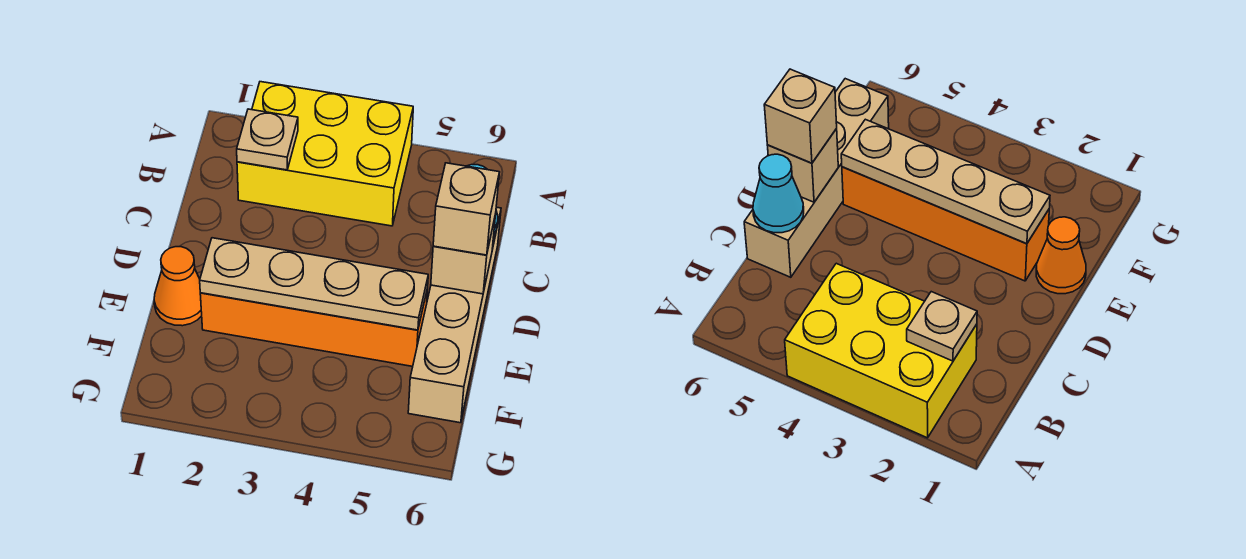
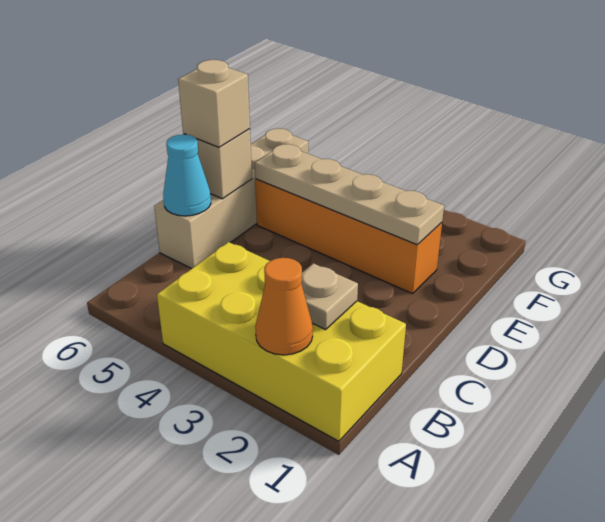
yellow 2x3 brick [237,82,413,226] -> yellow 2x4 brick [157,242,406,441]
orange 1x1 cone [154,247,202,326] -> orange 1x1 cone moved to [255,258,313,355]

